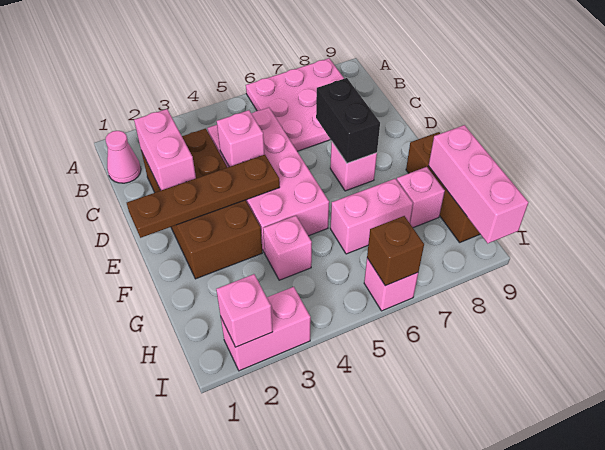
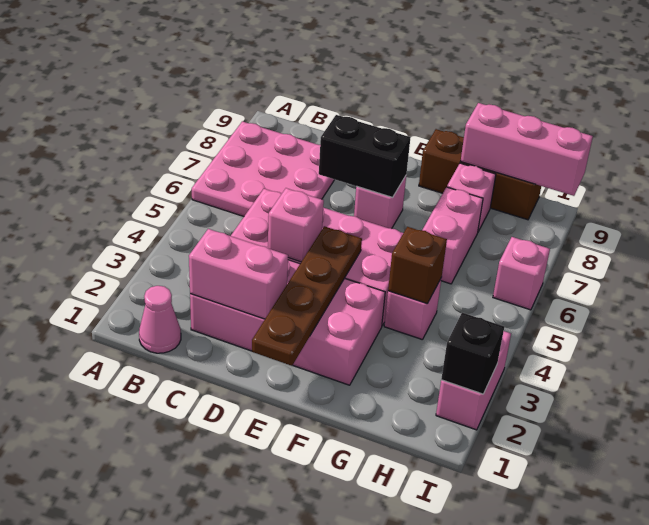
brown 2x4 brick [141,129,262,279] -> pink 2x4 brick [190,260,385,385]
pink 1x1 brick [216,274,273,347] -> black 1x1 brick [441,313,504,394]
brown 1x1 brick [367,216,424,286] -> brown 1x1 brick moved to [388,227,447,304]

